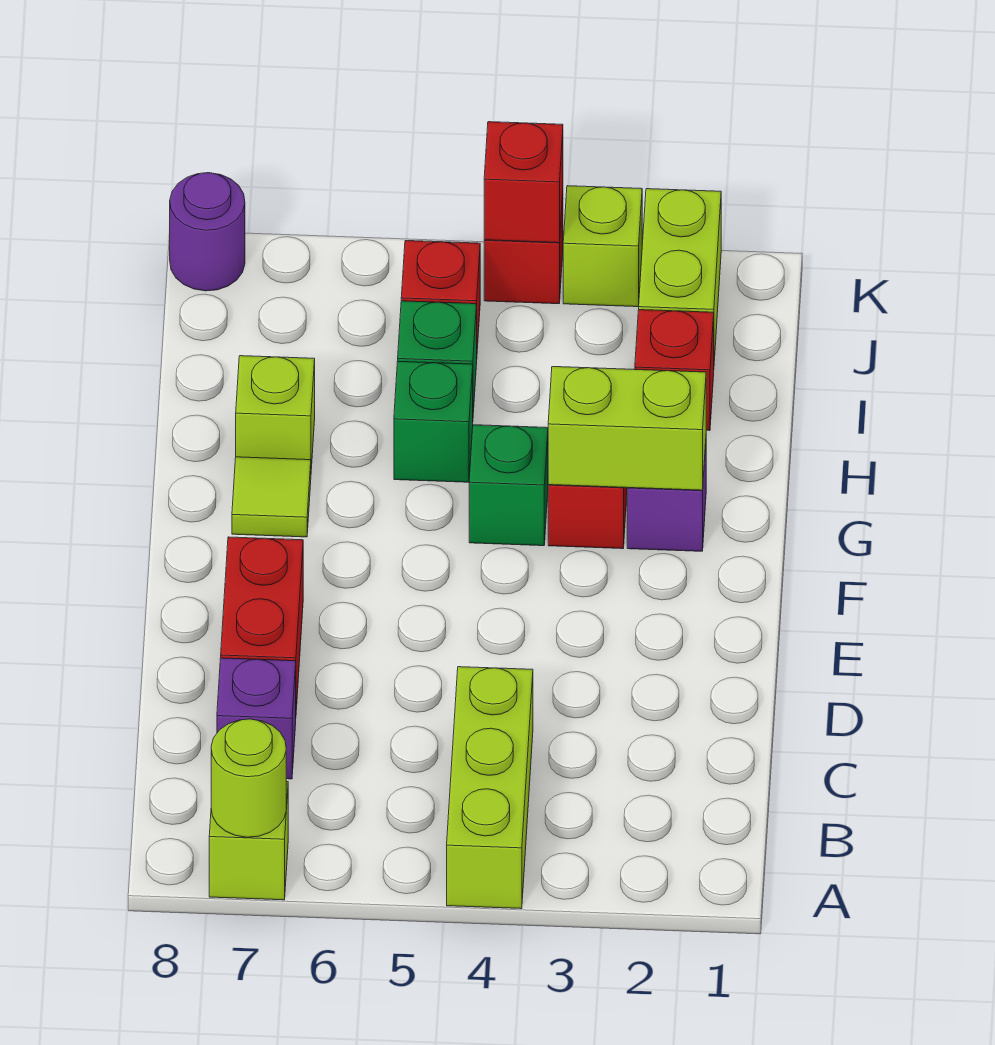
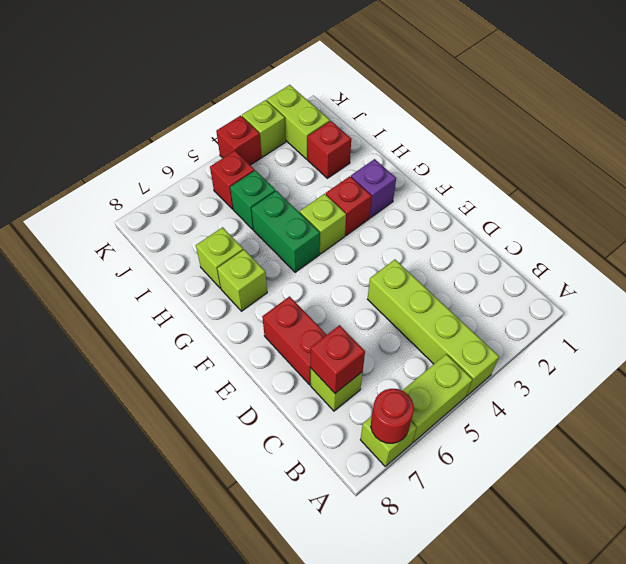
lime 1x3 brick [447,667,533,909] -> lime 1x4 brick [368,260,499,396]
lime 1x1 round brick [211,719,286,837] -> red 1x1 round brick [371,389,414,443]
purple 1x1 brick [217,658,296,779] -> lime 1x1 brick [311,369,363,411]
lime 1x2 brick [548,367,706,490] -> lime 1x2 brick moved to [402,354,472,442]
green 1x1 brick [469,425,548,546] -> lime 1x1 brick [300,194,346,254]
lime 1x1 tile [232,457,311,537] -> lime 1x1 brick [217,250,267,311]
green 1x1 brick [394,361,473,482] -> green 1x2 brick [251,191,320,272]
red 1x1 brick [484,122,563,243] -> red 1x1 brick moved to [311,325,365,393]
purple 1x1 round brick [170,173,245,291] -> none

